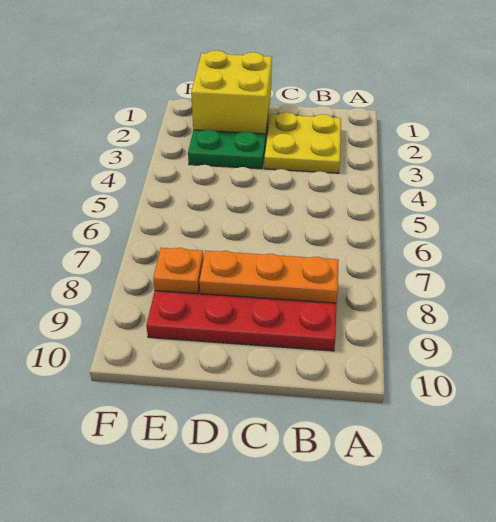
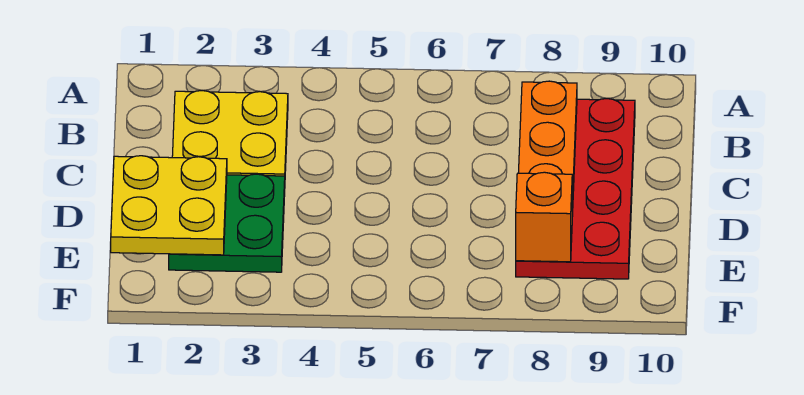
yellow 2x2 brick [191,50,272,134] -> yellow 2x2 plate [111,156,227,255]
orange 1x1 plate [153,248,204,294] -> orange 1x1 brick [516,172,572,262]

